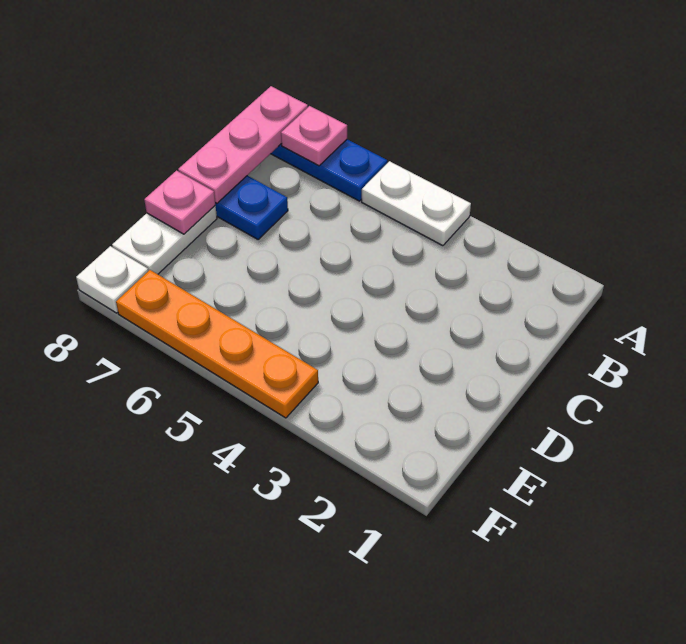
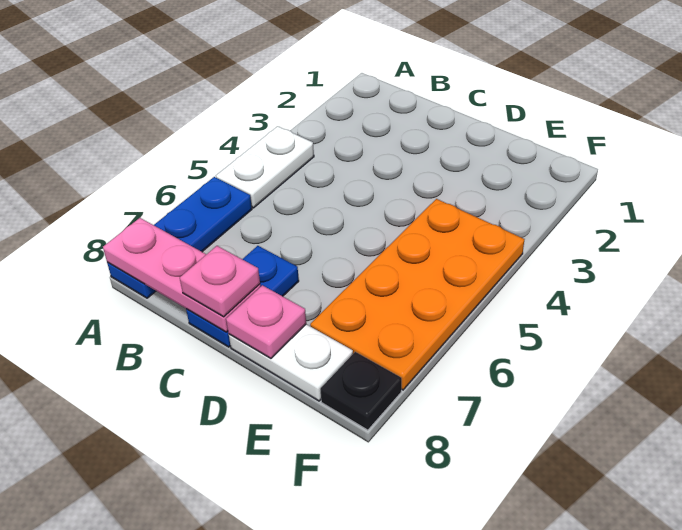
pink 1x1 plate [281,106,347,166] -> pink 1x1 plate moved to [180,246,260,317]
orange 1x4 plate [116,270,318,418] -> orange 2x4 plate [310,199,524,390]
white 1x1 plate [76,246,148,313] -> black 1x1 plate [320,352,402,430]

